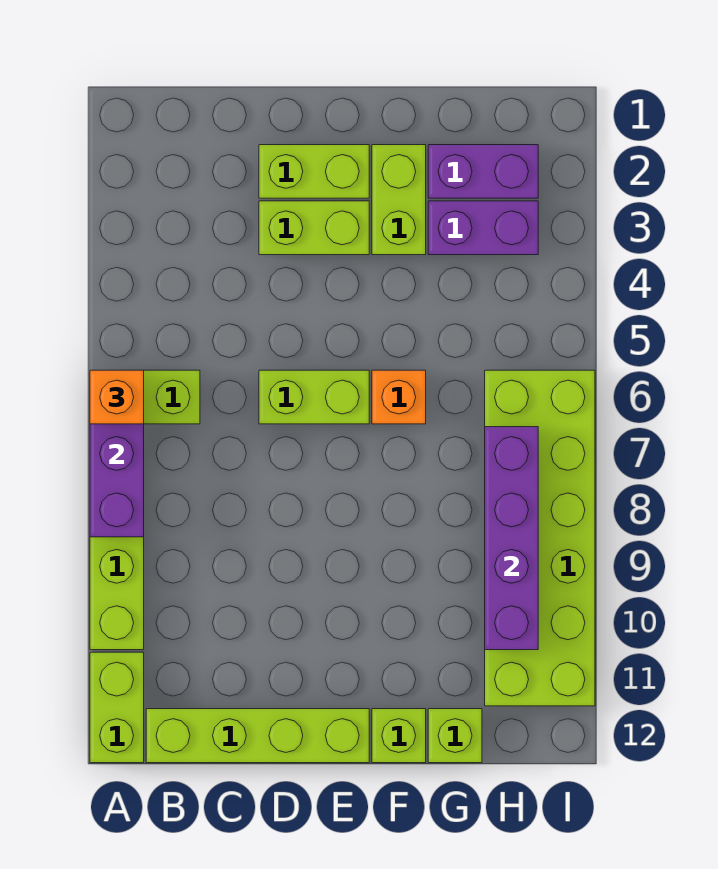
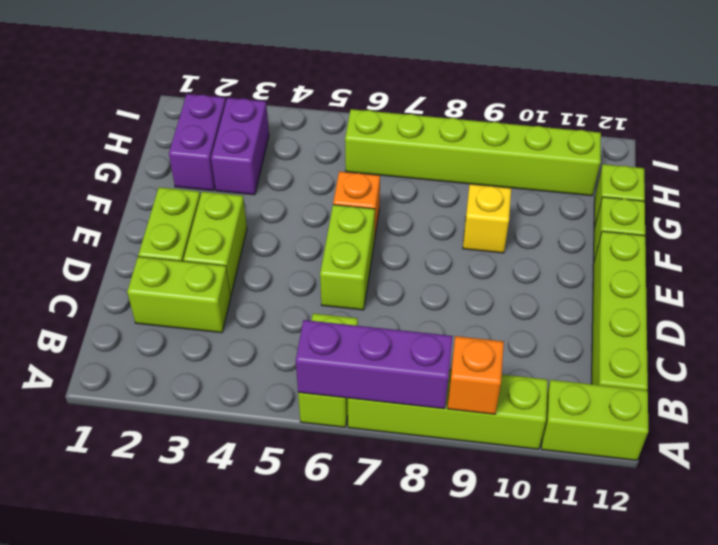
orange 1x1 brick [90,370,144,424] -> orange 1x1 brick moved to [447,336,504,414]
lime 1x2 brick [372,145,426,255] -> lime 1x2 brick moved to [127,257,231,333]
none -> yellow 1x1 brick [463,184,511,253]
lime 2x6 brick [485,370,595,706] -> lime 1x6 brick [345,109,601,196]
purple 1x4 brick [485,427,538,650] -> none

